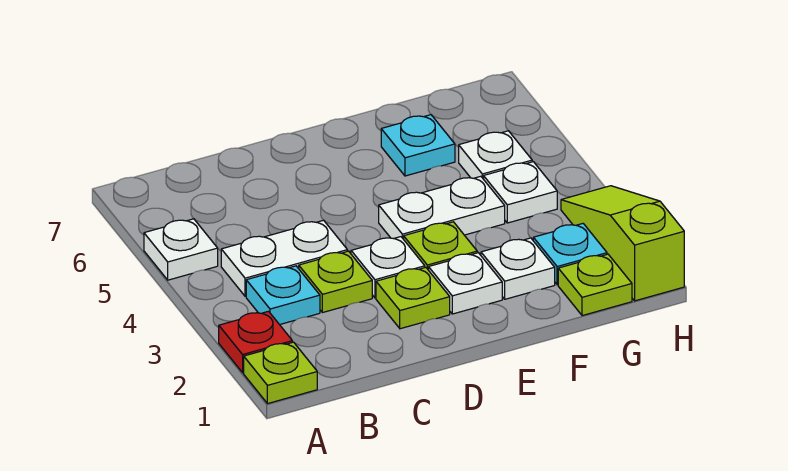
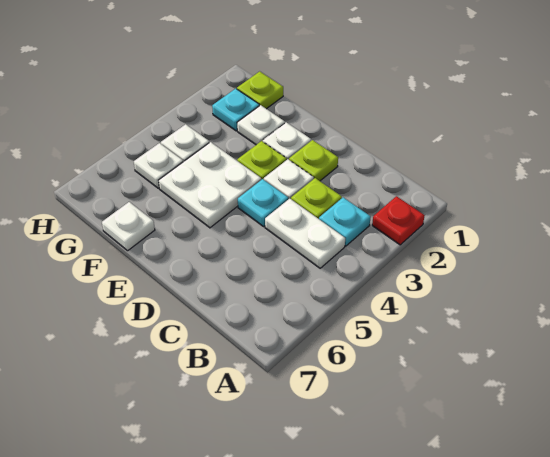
lime 1x1 plate [244,342,317,404] -> none
white 1x1 plate [144,219,218,280] -> white 1x1 plate moved to [102,202,155,251]
white 1x2 plate [379,176,505,239] -> white 2x2 plate [159,142,261,228]
cyan 1x1 plate [381,115,455,176] -> cyan 1x1 plate moved to [238,179,288,226]
lime 1x3 slope [561,186,684,301] -> none

